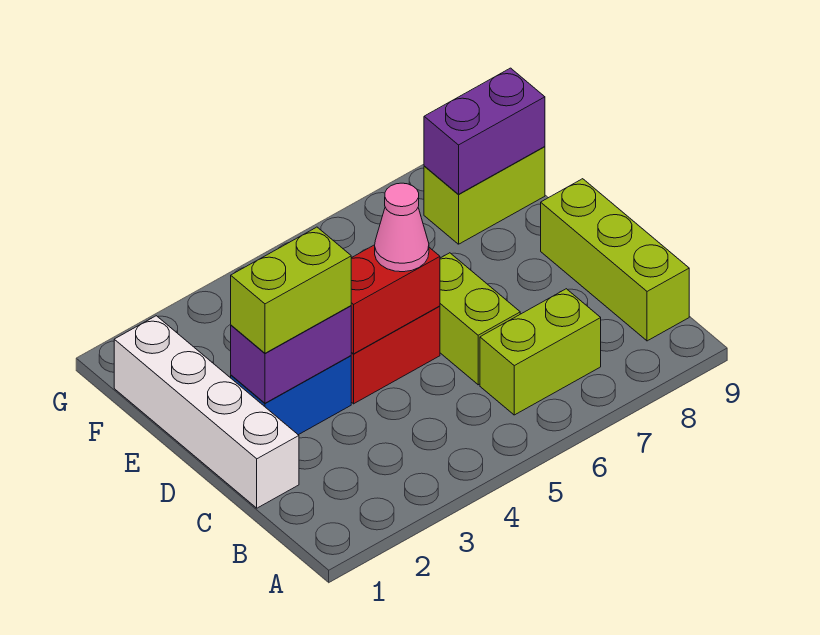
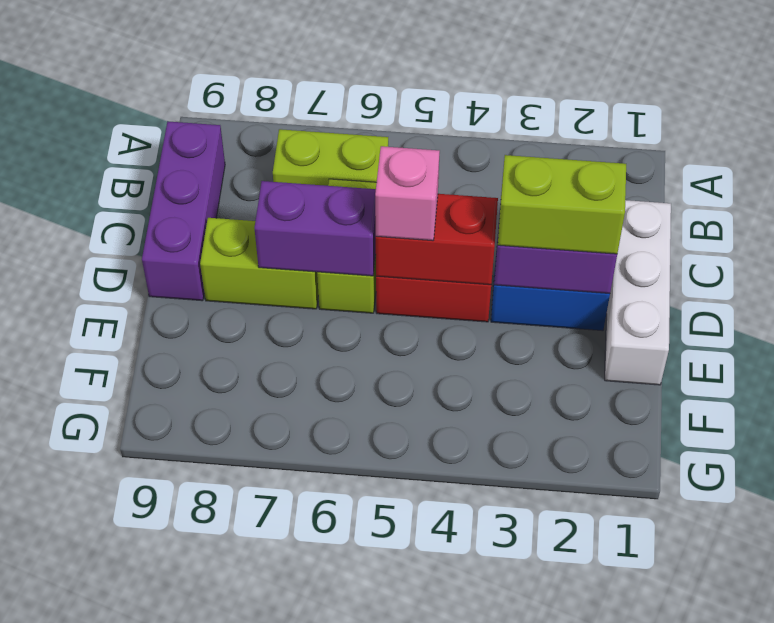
lime 1x3 brick [541,179,689,341] -> purple 1x3 brick [142,121,225,301]
white 1x4 brick [114,316,299,508] -> white 1x3 brick [605,200,671,385]
pink 1x1 cone [375,183,429,272] -> pink 1x1 brick [375,146,440,241]
lime 1x2 brick [424,147,545,244] -> lime 1x2 brick moved to [200,218,318,309]
purple 1x2 brick [424,68,545,194] -> purple 1x2 brick moved to [255,181,376,276]

